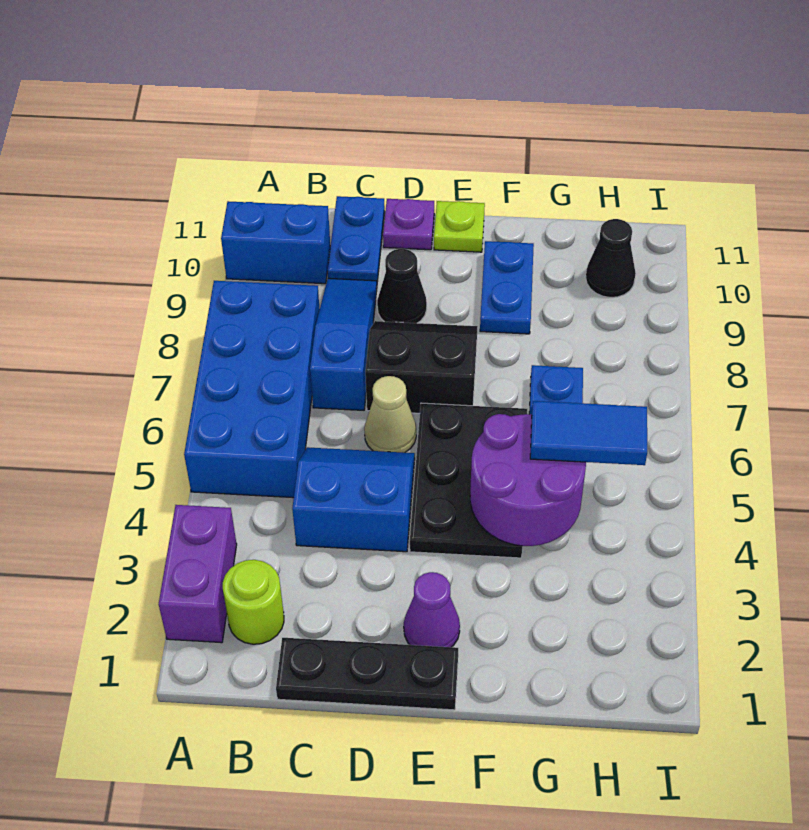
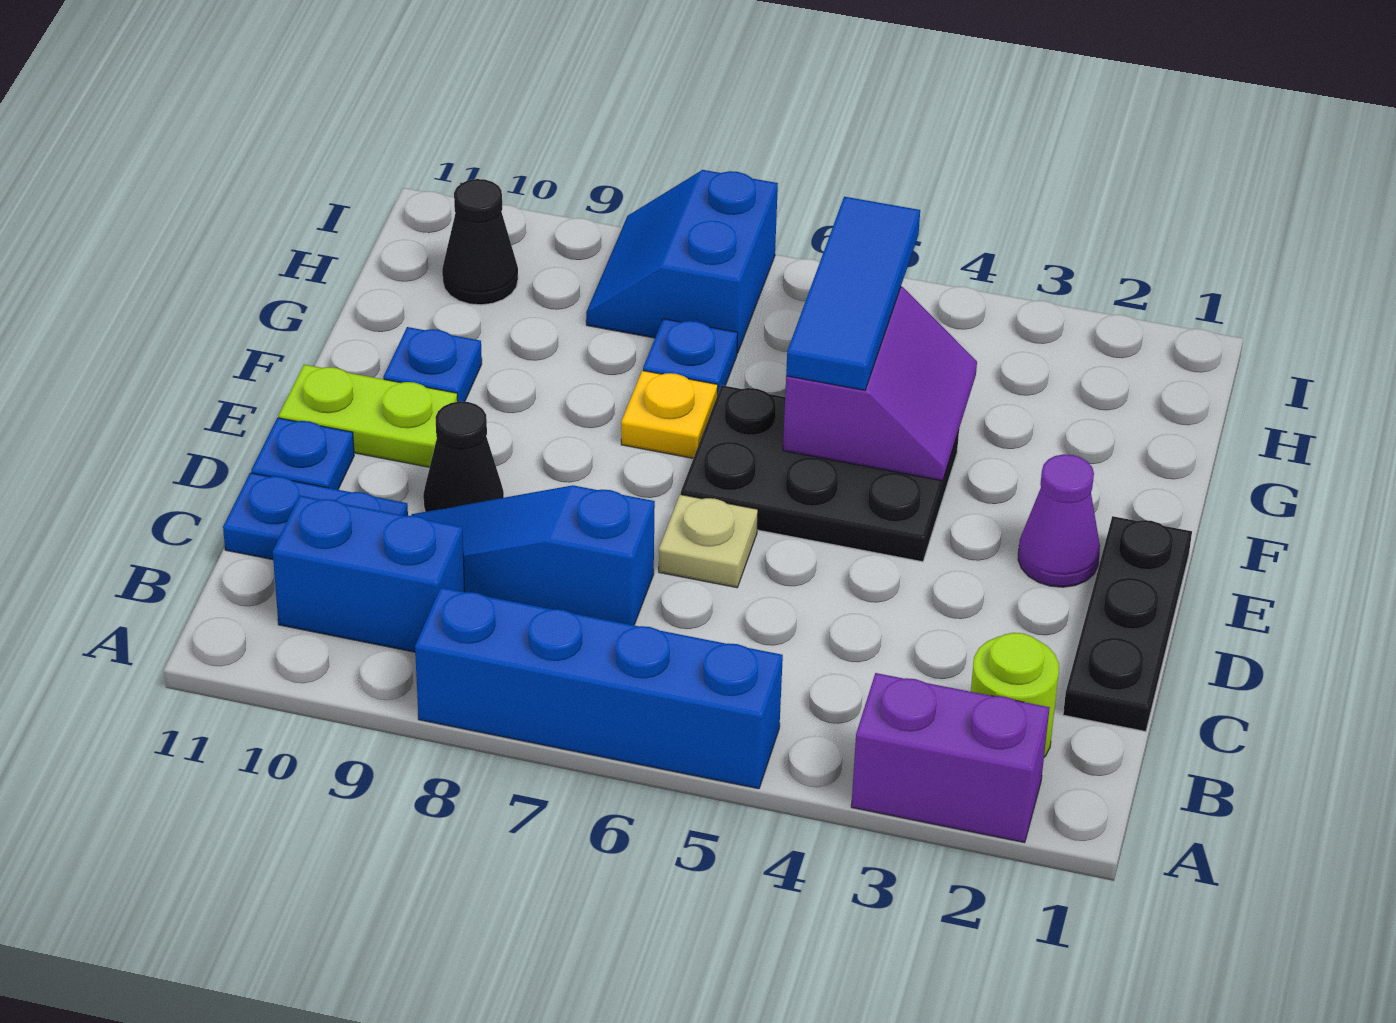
blue 2x4 brick [184,281,320,498] -> blue 1x4 brick [415,588,783,789]
blue 1x2 brick [221,201,330,284] -> blue 1x2 brick turned to [273,495,465,652]
blue 2x2 slope [292,447,415,552] -> blue 2x2 slope moved to [586,170,778,353]
tan 1x1 cone [364,376,416,453] -> tan 1x1 plate [659,494,758,588]
black 2x2 slope [365,321,477,413] -> none
purple 1x1 plate [383,199,434,250] -> blue 1x1 plate [251,418,354,490]
lime 1x1 plate [434,201,485,252] -> lime 1x2 plate [279,365,458,467]
purple 2x2 round brick [470,414,586,546] -> purple 2x2 slope [783,287,977,481]
none -> yellow 1x1 plate [621,371,718,458]
blue 1x2 plate [480,241,534,334] -> blue 1x1 plate [383,327,482,402]
blue 1x2 tile [530,401,647,465] -> blue 1x3 tile [786,197,920,390]

